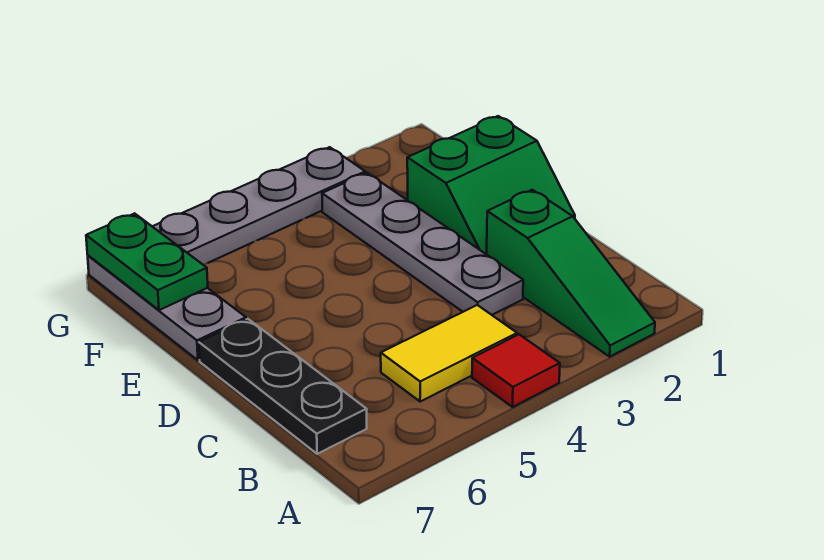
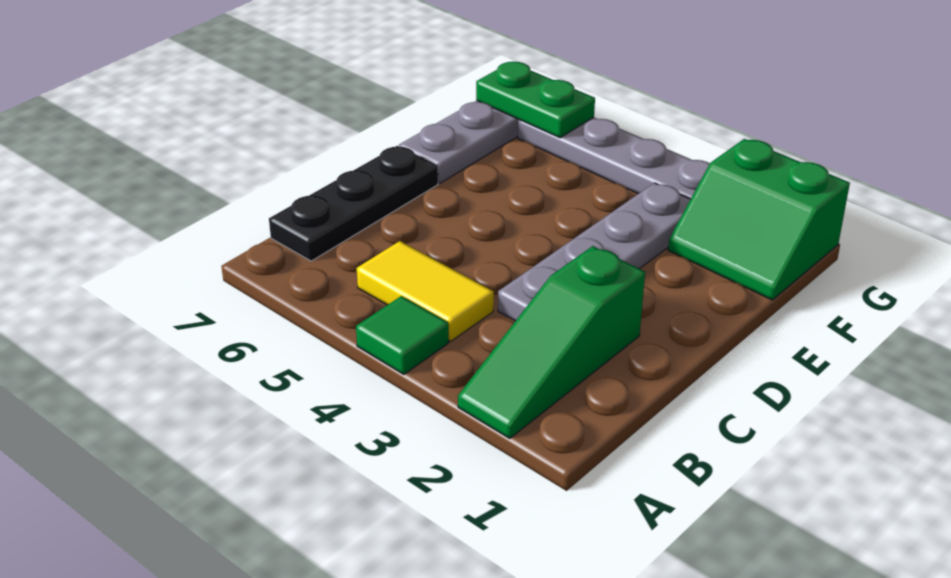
red 1x1 tile [472,335,560,407] -> green 1x1 tile [356,296,449,374]
green 2x2 slope [407,116,575,254] -> green 2x2 slope moved to [668,139,850,300]
green 1x2 plate [86,213,208,310] -> green 1x2 plate turned to [476,62,595,138]

